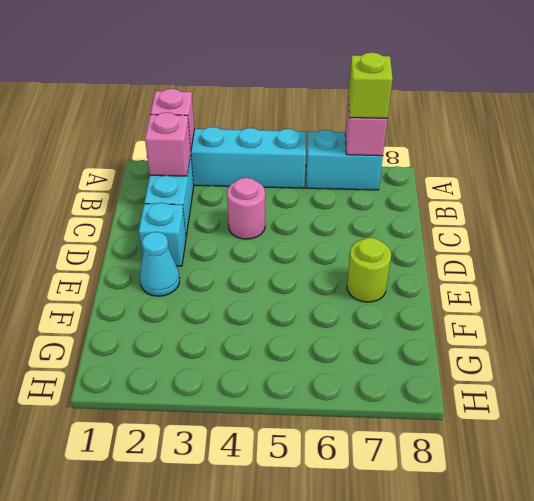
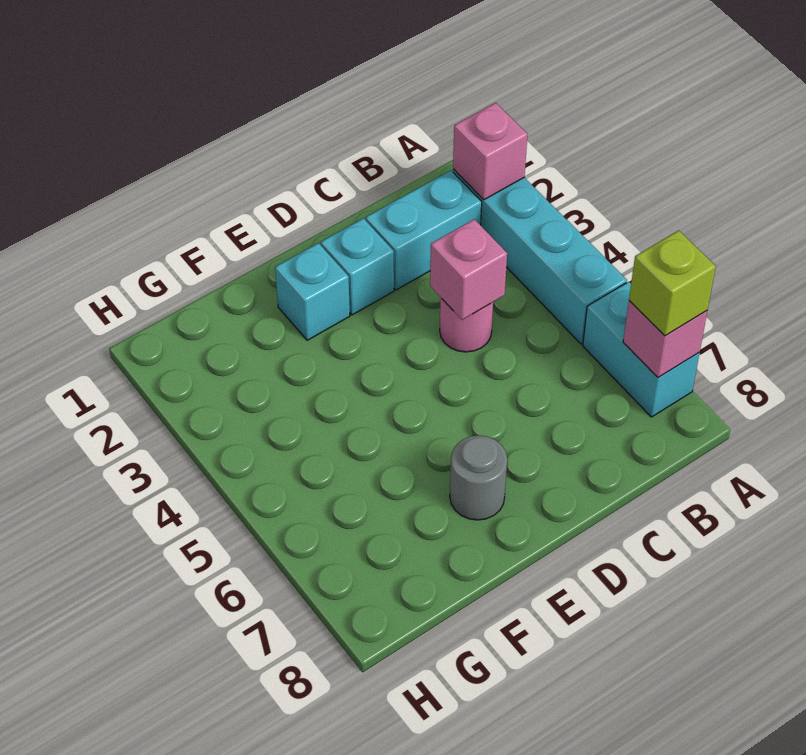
pink 1x1 brick [145,112,191,176] -> pink 1x1 brick moved to [430,219,507,320]
cyan 1x1 cone [140,232,180,296] -> cyan 1x1 brick [275,243,350,340]
lime 1x1 round brick [347,238,391,302] -> grey 1x1 round brick [450,435,507,520]

